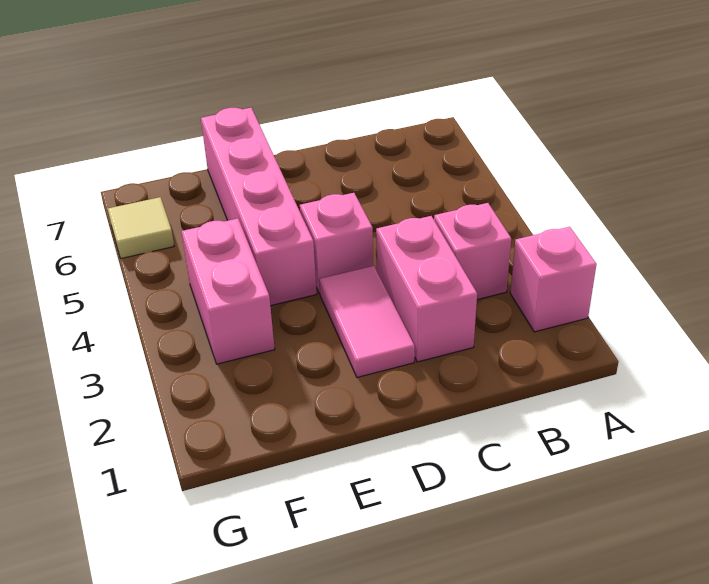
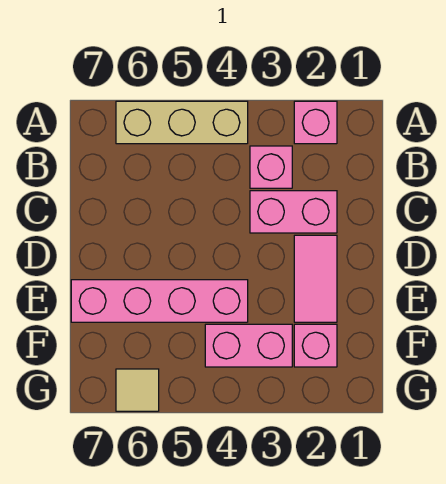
none -> tan 1x3 brick [116,101,248,144]
pink 1x2 tile [319,266,415,377] -> pink 1x2 tile turned to [294,235,337,322]
pink 1x1 brick [300,193,373,294] -> pink 1x1 brick moved to [294,324,337,367]

